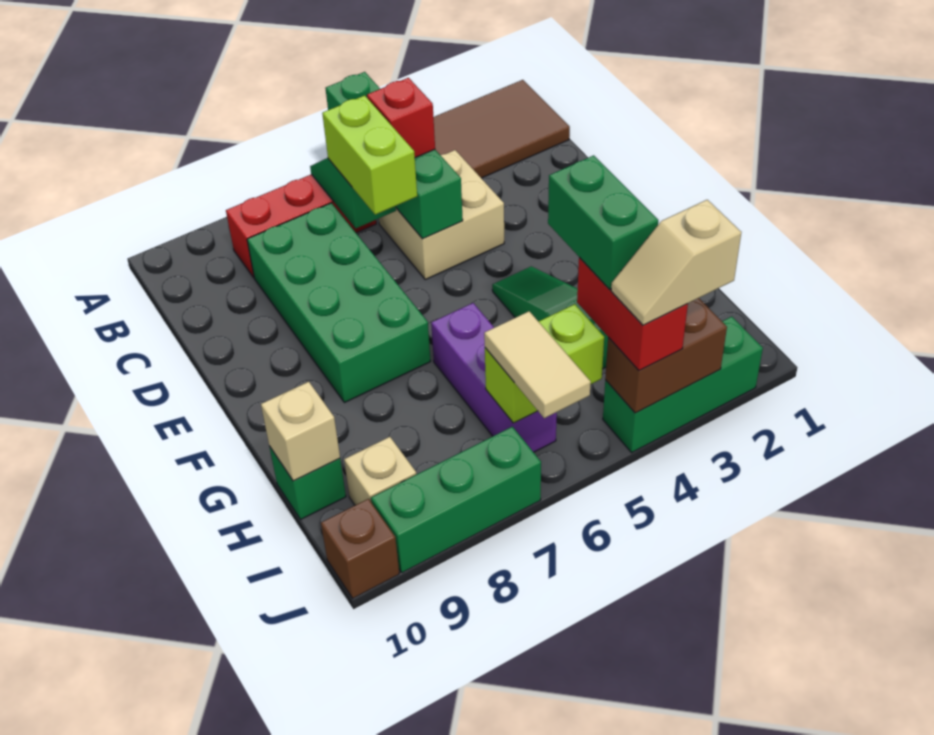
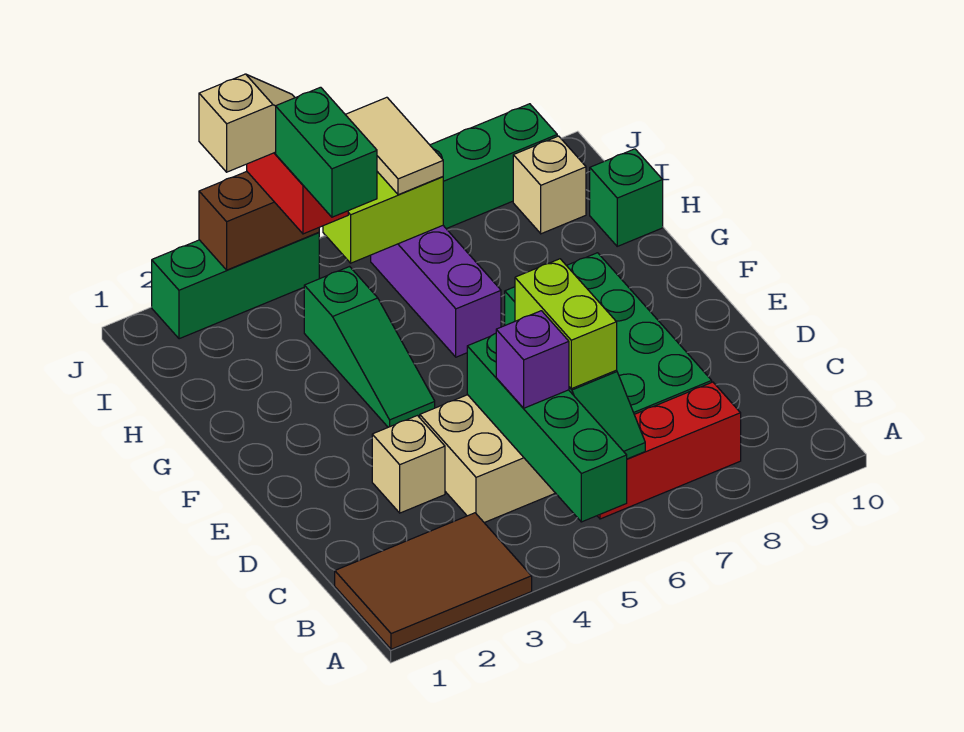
red 1x1 brick [367,78,435,158] -> purple 1x1 brick [496,311,569,408]
tan 1x1 brick [261,382,340,481] -> tan 1x1 brick moved to [372,416,445,513]
brown 1x1 brick [321,499,399,598] -> none

